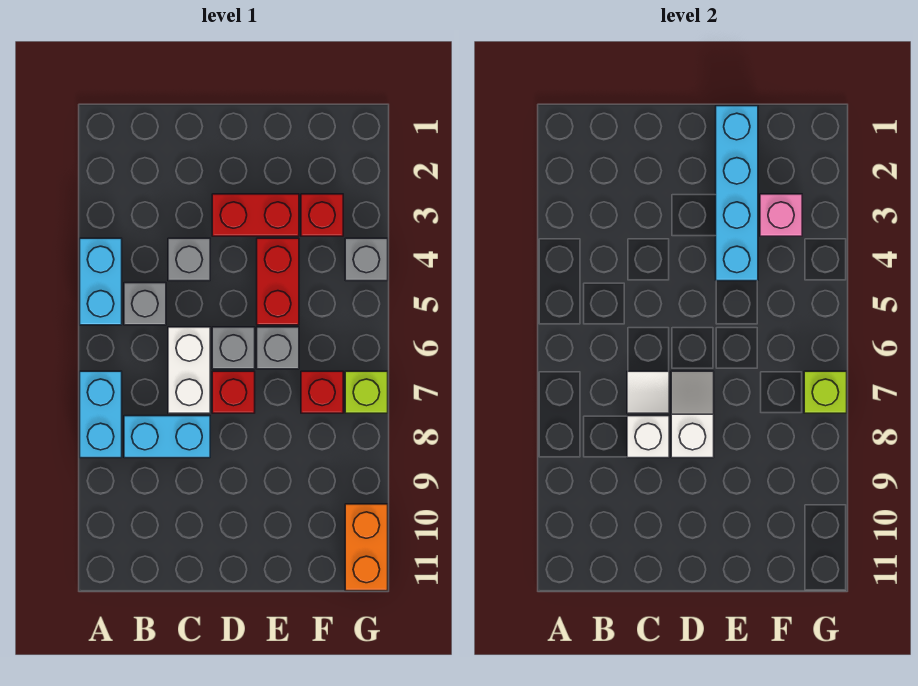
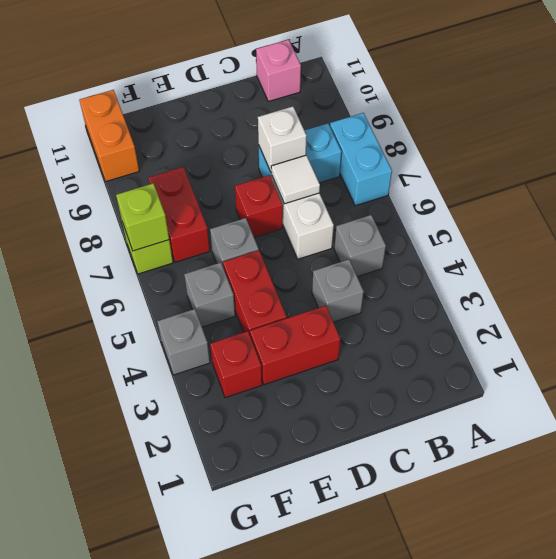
cyan 1x2 brick [80,238,122,325] -> none
grey 1x1 brick [212,327,255,369] -> grey 1x1 brick moved to [184,263,235,327]
white 1x2 slope [671,371,714,458] -> none
cyan 1x4 brick [716,106,758,281] -> none
pink 1x1 brick [760,194,802,236] -> pink 1x1 brick moved to [256,40,301,101]
red 1x1 brick [301,371,343,413] -> red 1x2 brick [148,167,210,262]

